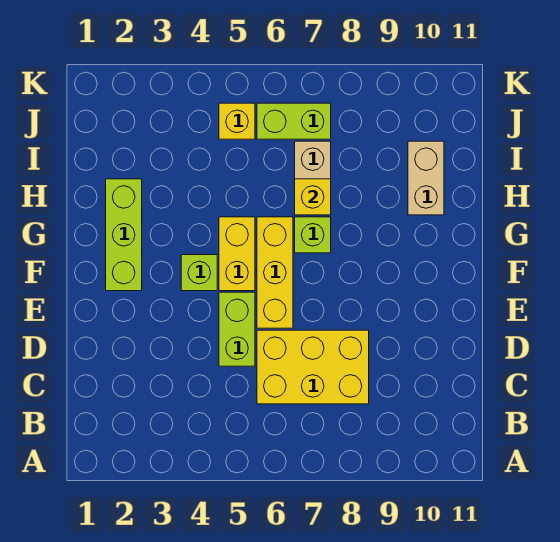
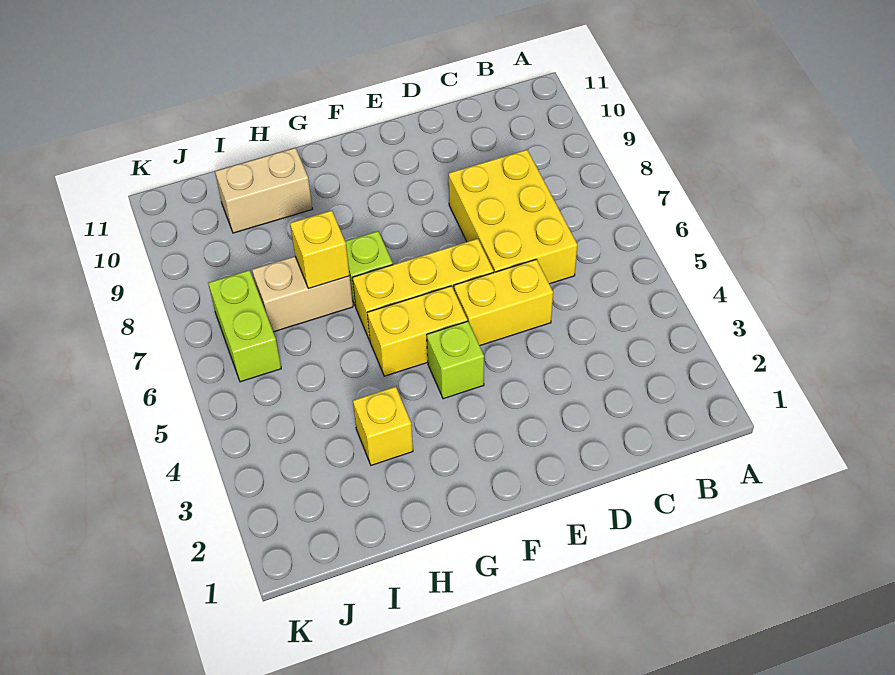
lime 1x2 brick [219,292,255,366] -> yellow 1x2 brick [454,259,553,346]
lime 1x3 brick [106,179,142,291] -> none
yellow 1x1 brick [219,103,255,139] -> yellow 1x1 brick moved to [353,387,413,465]

